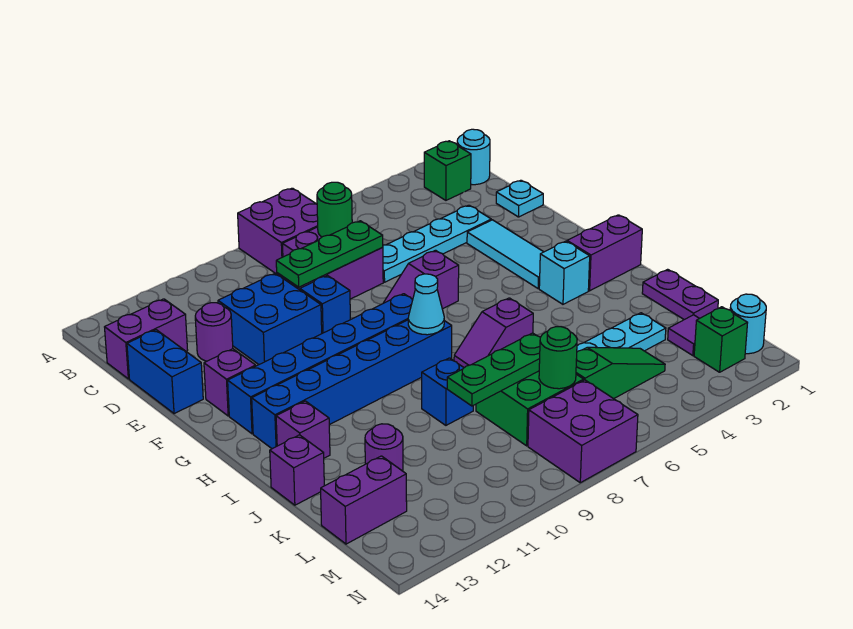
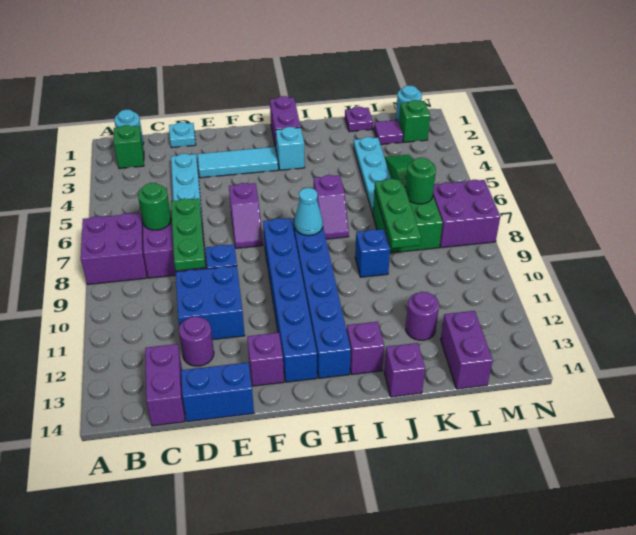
purple 1x2 plate [642,269,718,320] -> purple 1x1 plate [345,107,373,132]

